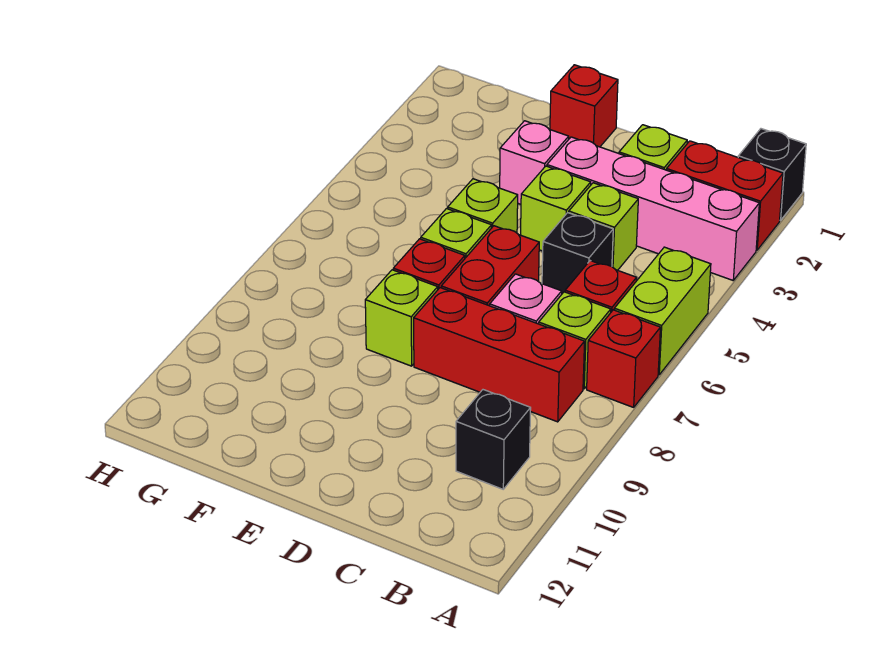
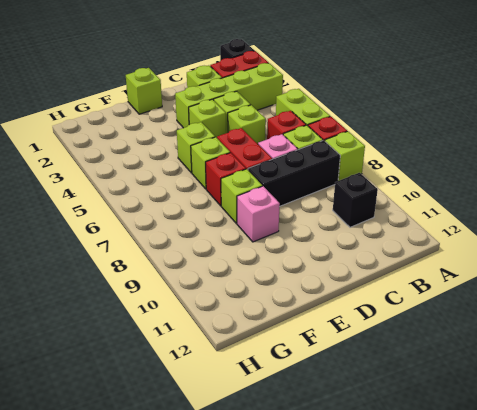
pink 1x4 brick [547,137,759,280] -> lime 1x4 brick [175,63,283,128]
none -> lime 1x1 brick [325,131,365,181]
red 1x3 brick [414,288,585,422] -> black 1x3 brick [248,140,340,207]
black 1x1 brick [542,213,613,294] -> lime 1x1 brick [228,105,266,144]
red 1x1 brick [550,65,618,147] -> lime 1x1 brick [126,68,162,114]
pink 1x1 brick [500,121,569,204] -> pink 1x1 brick moved to [237,186,280,242]

